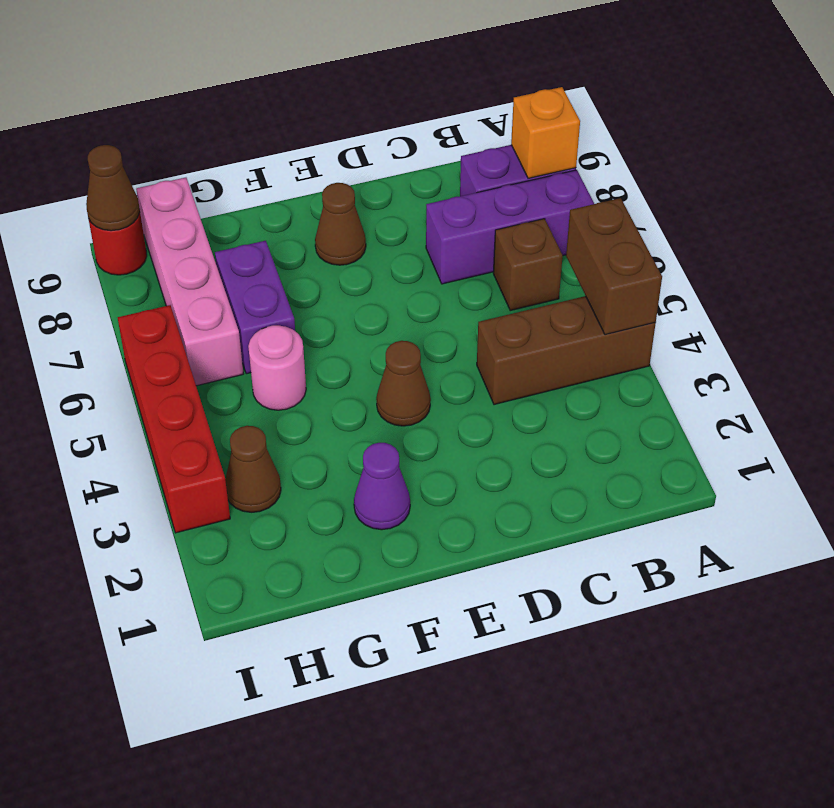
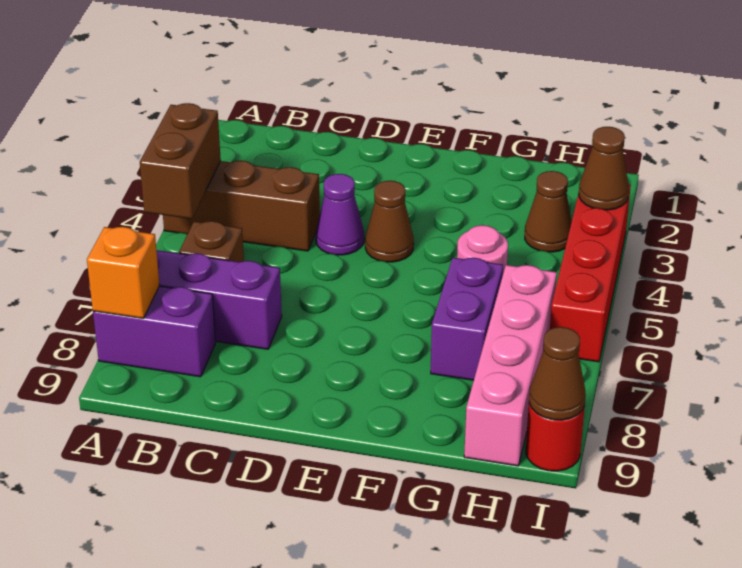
brown 1x1 cone [315,183,366,265] -> brown 1x1 cone moved to [579,127,629,210]
purple 1x1 cone [354,443,410,530] -> purple 1x1 cone moved to [316,174,364,255]

